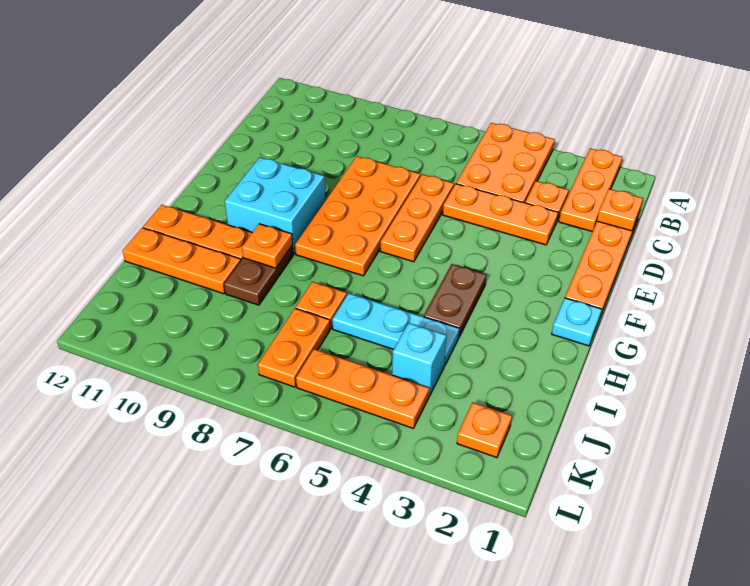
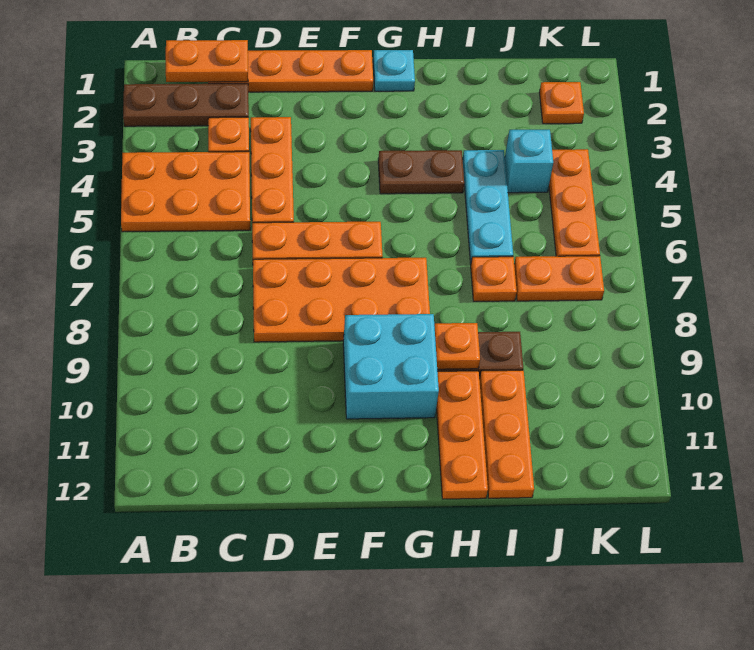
orange 1x3 plate [559,148,622,232] -> brown 1x3 plate [123,84,249,126]
orange 1x1 plate [597,189,643,231] -> orange 1x2 plate [166,40,248,82]

